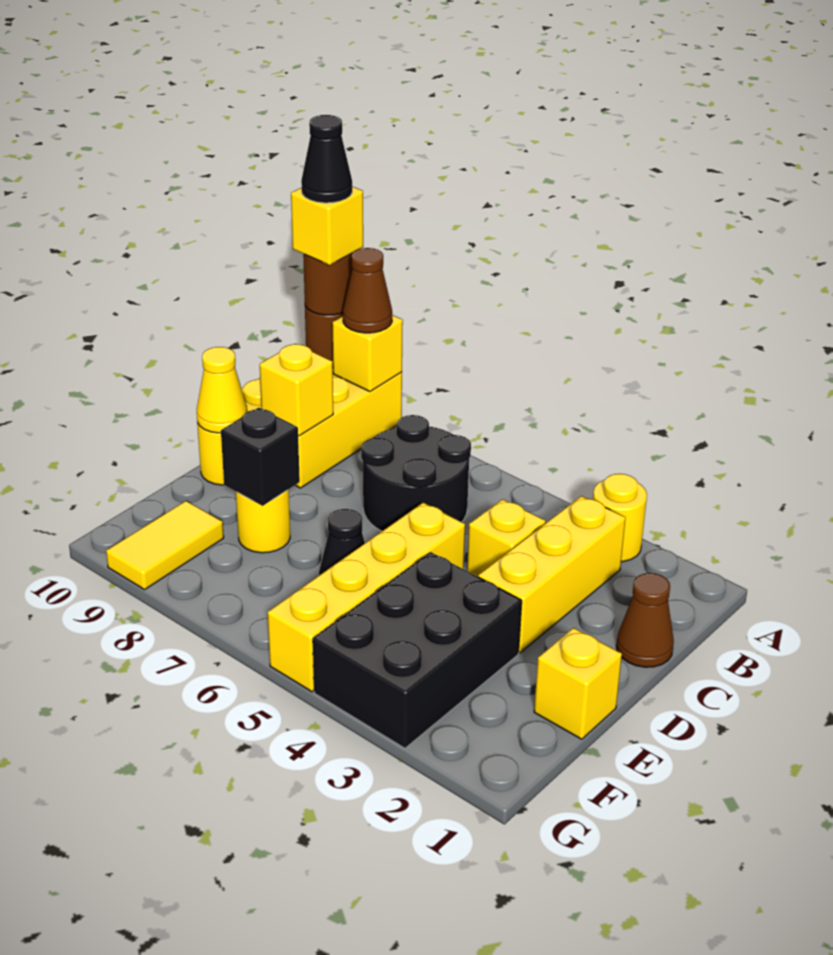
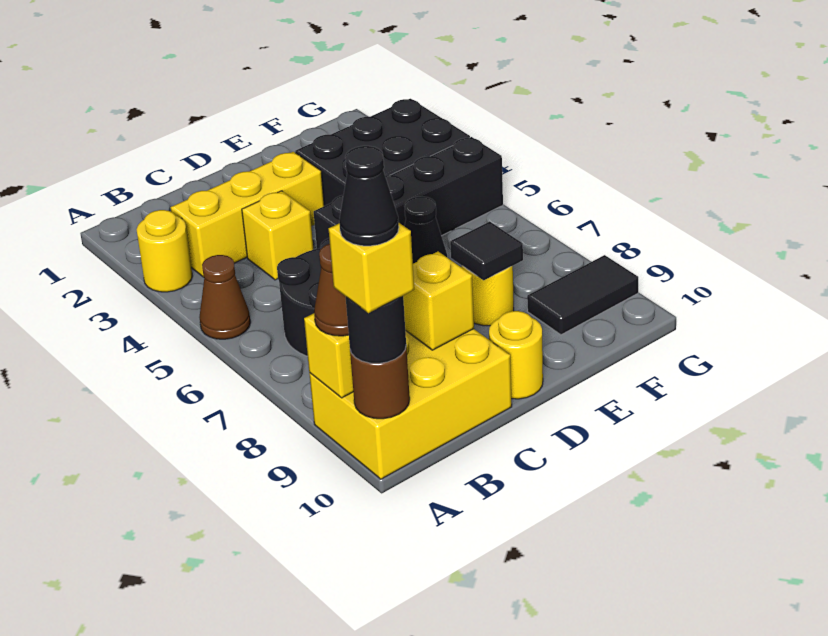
brown 1x1 round brick [303,253,352,315] -> black 1x1 round brick [346,296,406,363]
brown 1x1 cone [616,573,674,667] -> brown 1x1 cone moved to [199,255,251,339]
yellow 1x4 brick [268,503,465,692] -> black 1x4 brick [314,137,503,249]
yellow 1x1 cone [197,347,247,433] -> none
yellow 1x1 brick [534,628,622,739] -> none
black 1x1 brick [221,408,300,506] -> black 1x1 tile [450,222,523,280]
yellow 1x2 tile [106,501,224,590] -> black 1x2 tile [527,255,638,335]

